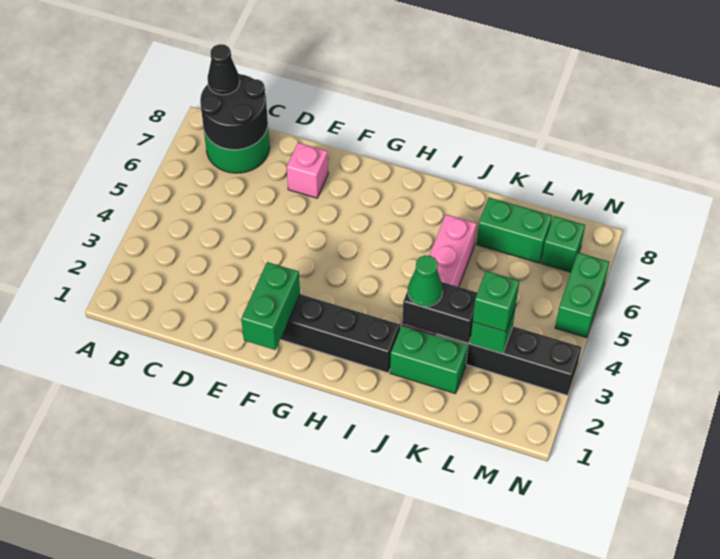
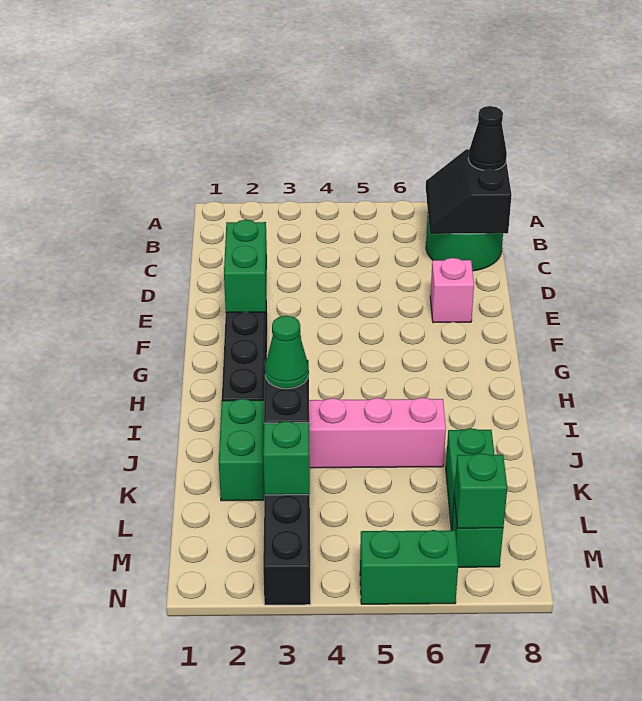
black 2x2 round brick [200,74,268,150] -> black 2x2 slope [426,149,512,234]
green 1x2 brick [241,262,300,350] -> green 1x2 brick turned to [224,220,267,313]
green 1x1 brick [473,271,519,332] -> green 1x1 brick moved to [454,453,507,528]

